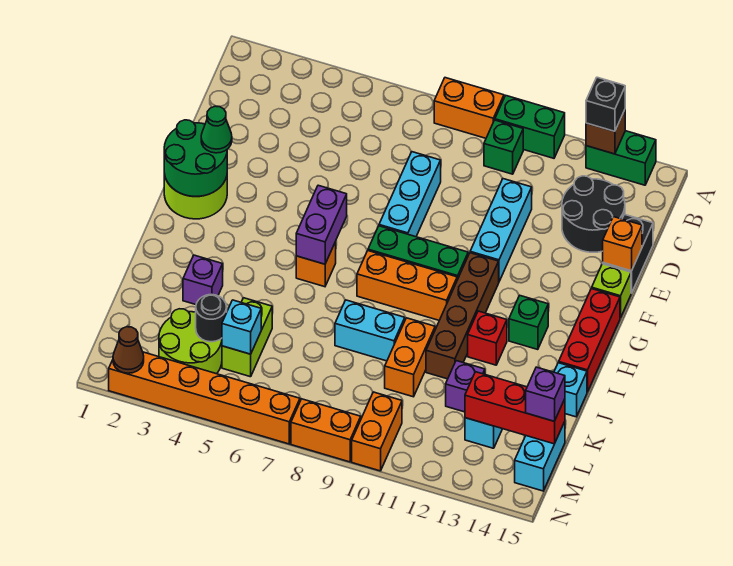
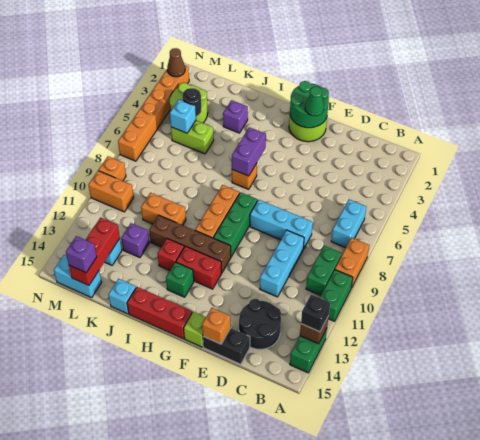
green 1x1 brick [484,120,523,174] -> green 1x2 brick [306,246,342,295]
cyan 1x3 brick [470,179,532,281] -> cyan 1x3 brick turned to [260,230,304,297]
purple 1x2 brick [296,185,347,264] -> purple 1x2 brick turned to [232,127,266,176]
none -> red 1x2 brick [176,246,222,289]
cyan 1x2 brick [335,300,405,361] -> cyan 1x2 brick moved to [331,199,366,248]
orange 1x2 brick [291,399,361,462] -> orange 1x1 brick [98,156,126,181]

